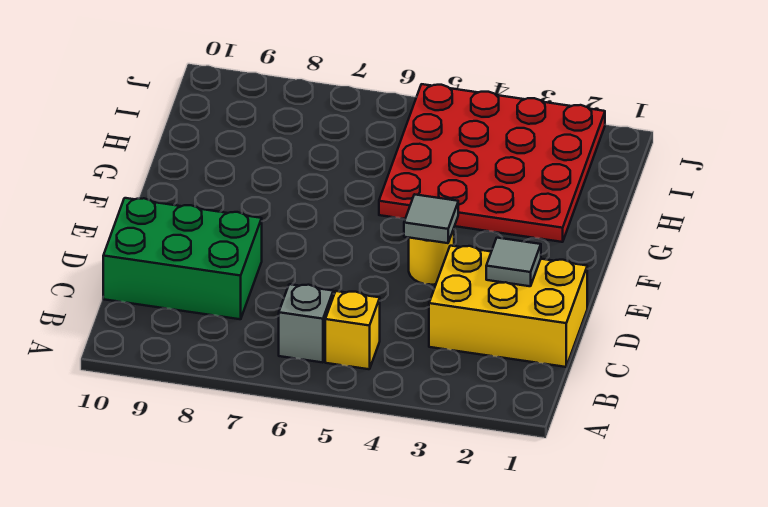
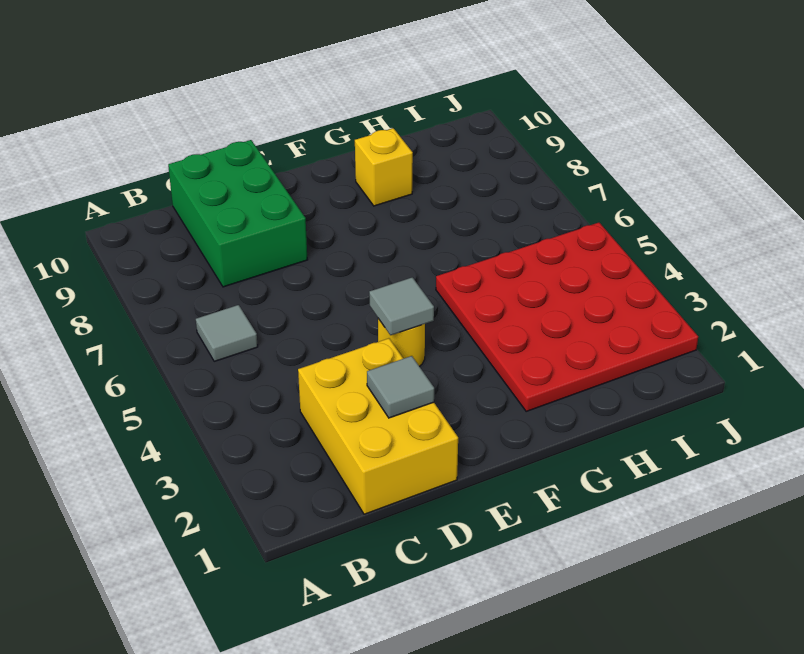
yellow 1x1 brick [325,291,380,369] -> yellow 1x1 brick moved to [355,128,413,206]
grey 1x1 brick [279,284,333,363] -> grey 1x1 tile [196,305,258,361]

